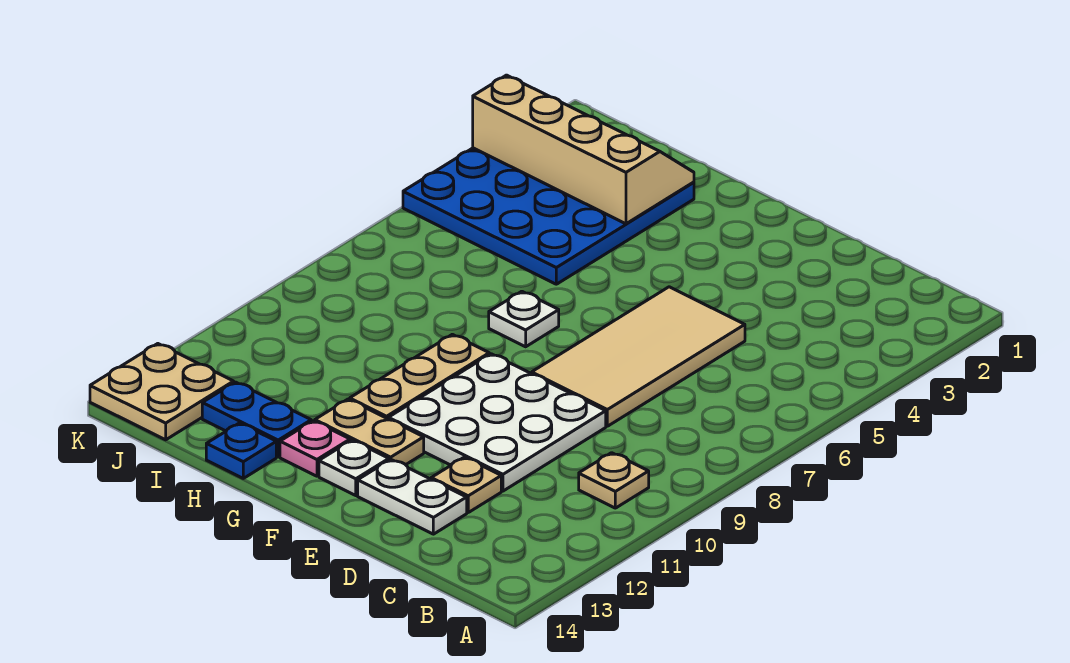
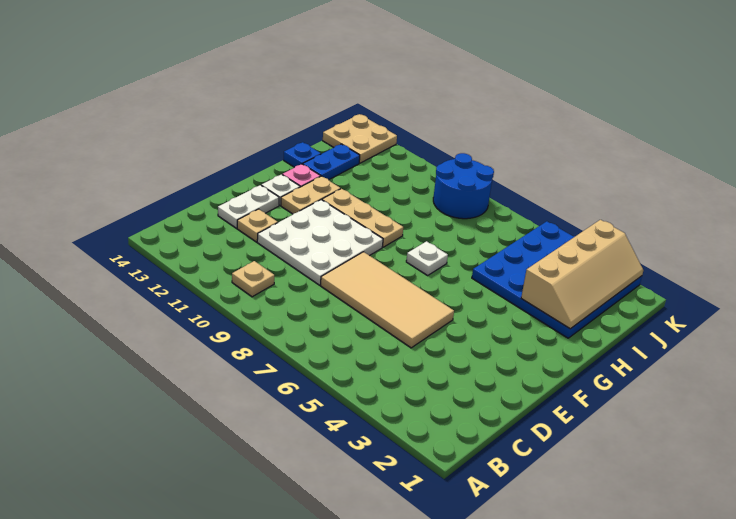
none -> blue 2x2 round brick [433,153,494,219]

